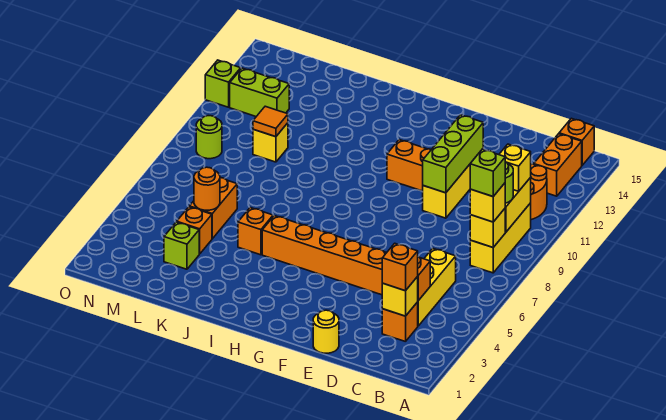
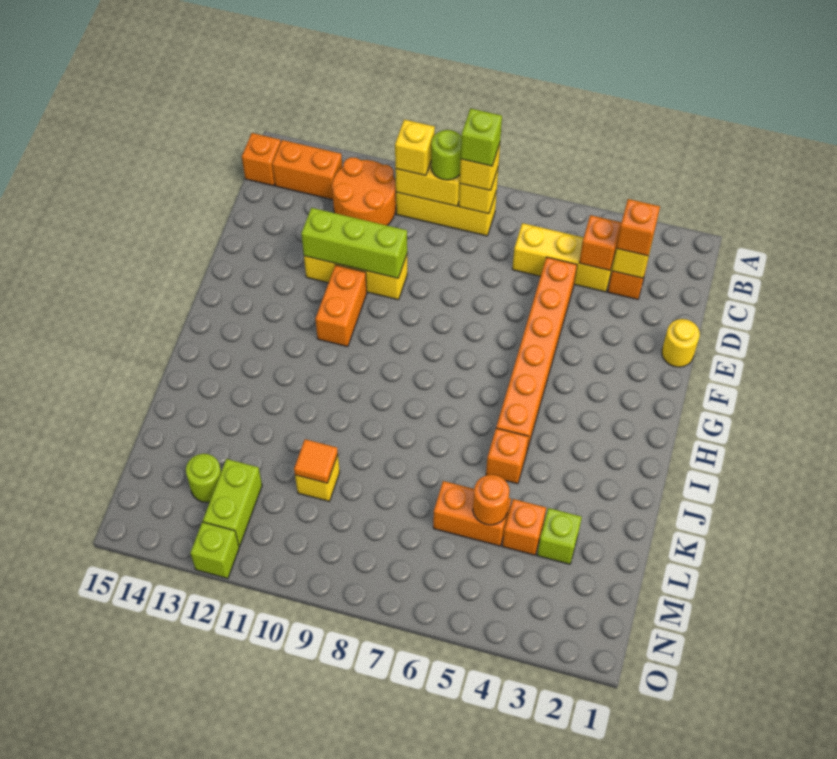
lime 1x1 round brick [196,116,222,159] -> lime 1x1 round brick moved to [186,454,221,502]

